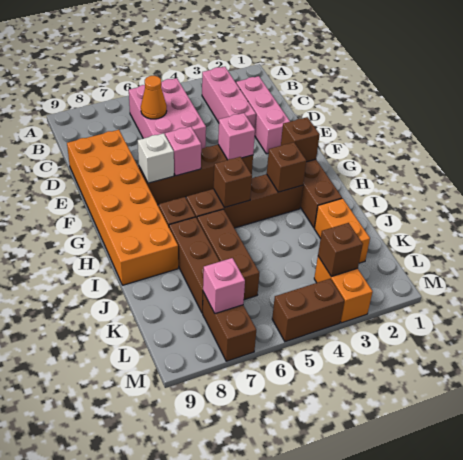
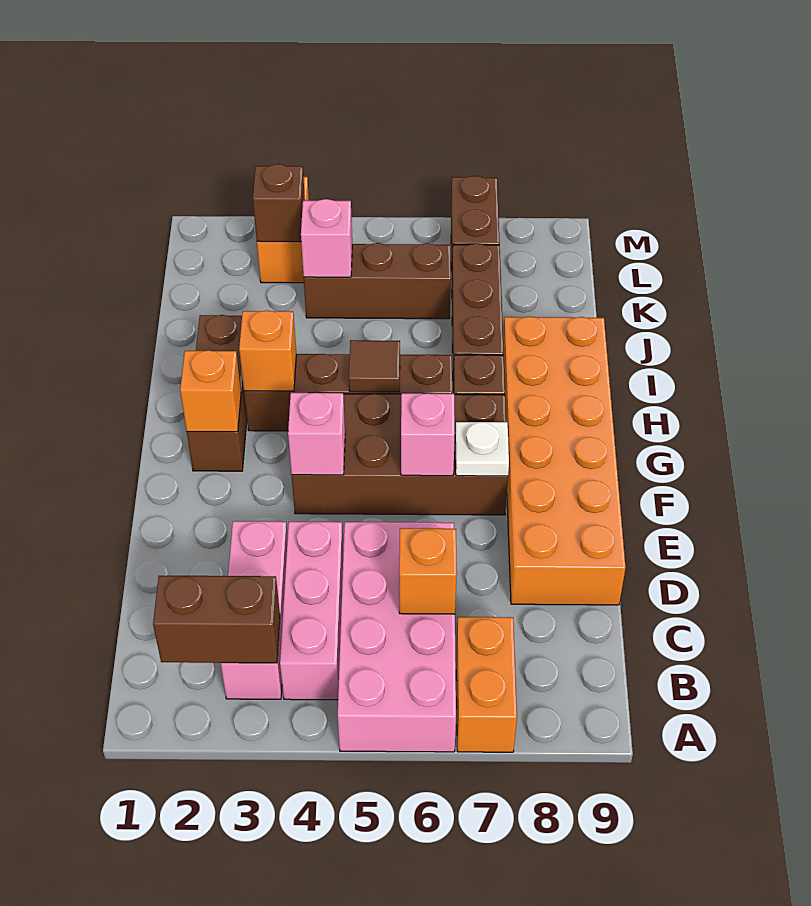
pink 2x3 brick [129,78,206,149] -> pink 2x4 brick [338,522,456,752]
pink 1x3 brick [236,76,290,154] -> pink 1x3 brick moved to [280,522,343,700]
orange 1x1 cone [141,76,167,119] -> orange 1x1 brick [399,528,457,614]
brown 1x4 brick [139,145,253,205] -> brown 2x4 brick [292,394,508,515]
white 1x1 brick [138,133,174,183] -> white 1x1 plate [455,422,509,476]
brown 1x1 brick [281,117,320,162] -> orange 1x1 brick [180,350,241,432]
brown 1x1 brick [267,142,306,192] -> orange 1x1 brick [239,310,296,391]
brown 1x1 brick [214,157,252,208] -> brown 1x1 tile [349,340,400,392]
brown 1x3 brick [197,209,259,300] -> brown 1x3 brick turned to [304,243,451,319]
orange 1x2 brick [314,198,370,263] -> orange 1x2 brick moved to [456,617,517,752]
pink 1x1 brick [203,258,245,314] -> pink 1x1 brick moved to [301,199,352,277]
brown 1x2 brick [272,279,344,342] -> brown 1x2 brick moved to [153,576,280,663]

